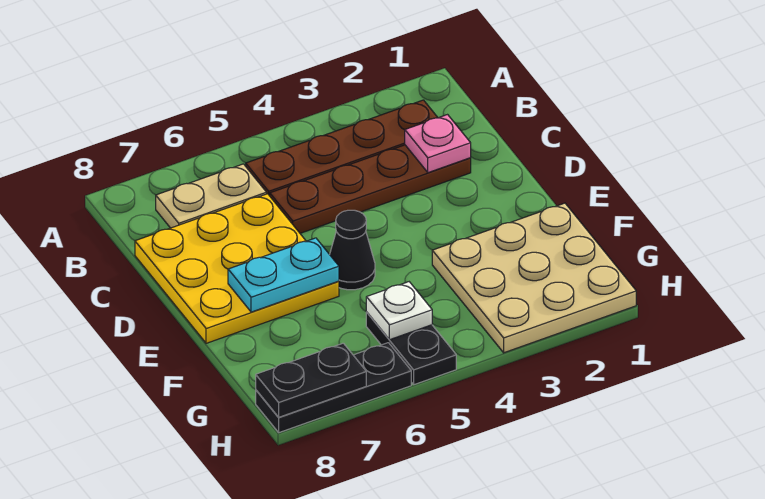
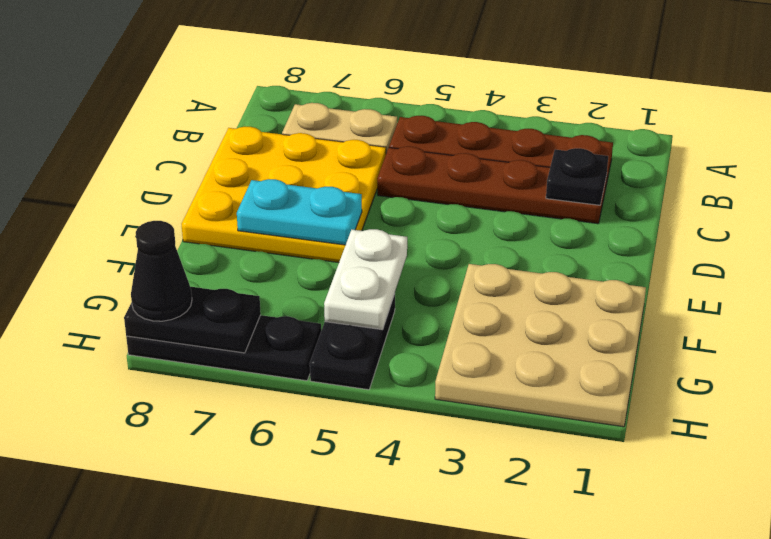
pink 1x1 plate [405,115,471,173] -> black 1x1 plate [546,148,608,205]
black 1x1 cone [330,210,375,290] -> black 1x1 cone moved to [131,221,192,321]
white 1x1 plate [366,282,432,340] -> white 1x2 plate [324,229,407,330]

